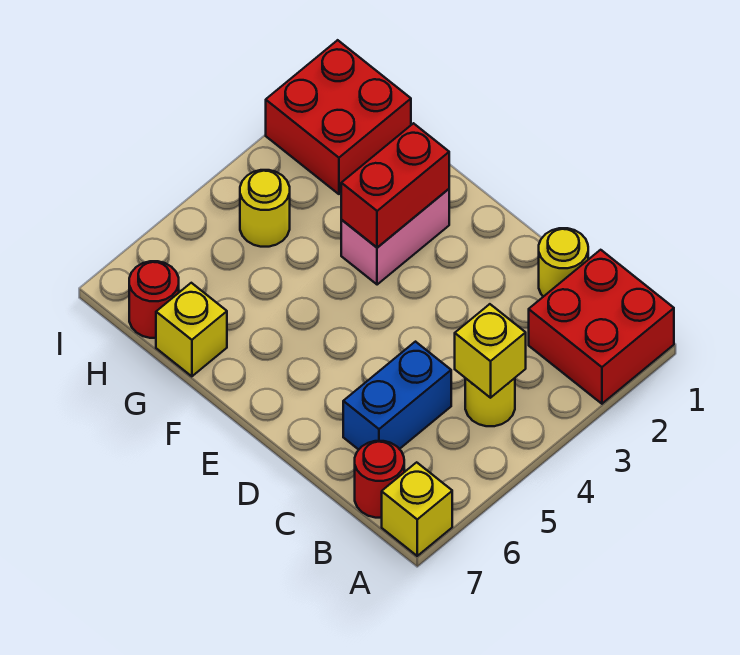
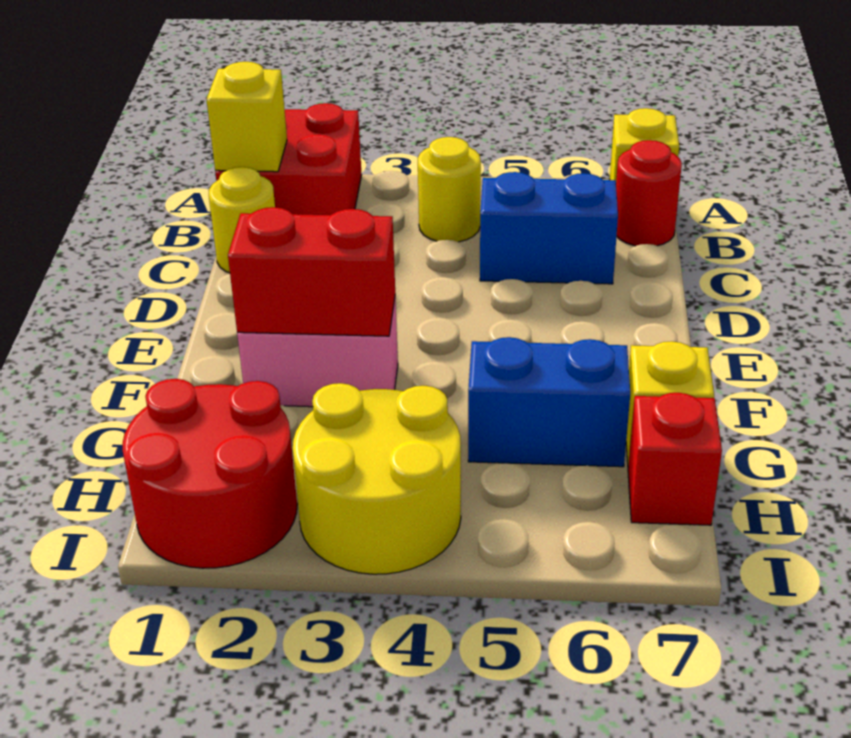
yellow 1x1 brick [455,304,526,398] -> yellow 1x1 brick moved to [206,62,287,172]
none -> blue 1x2 brick [468,337,630,467]
red 2x2 brick [266,40,411,194] -> red 2x2 round brick [123,379,297,568]
yellow 1x1 round brick [240,170,290,247] -> yellow 2x2 round brick [293,383,461,574]
red 1x1 round brick [129,261,179,338] -> red 1x1 brick [628,393,722,525]

